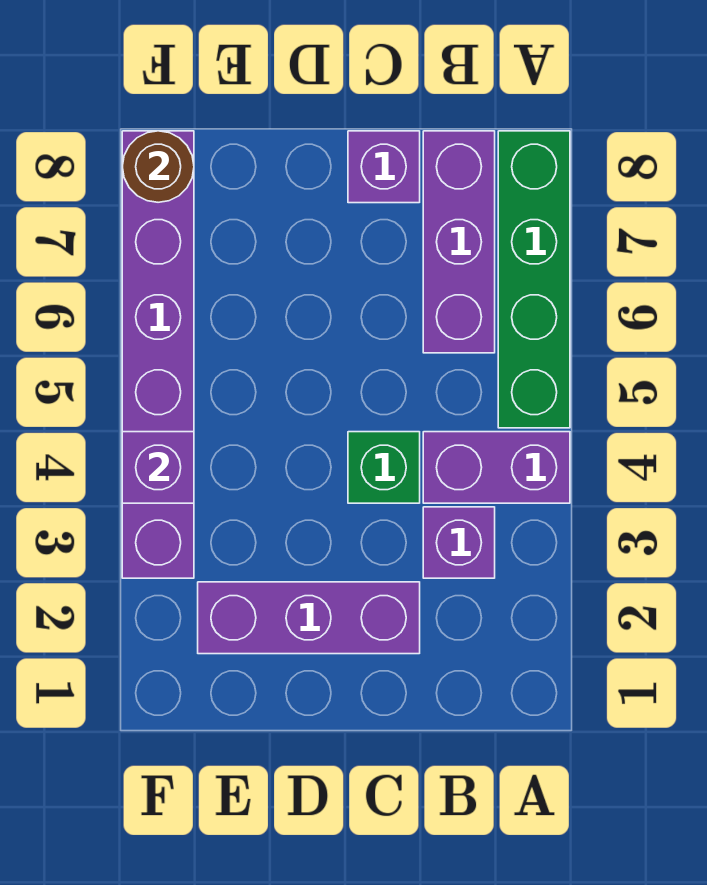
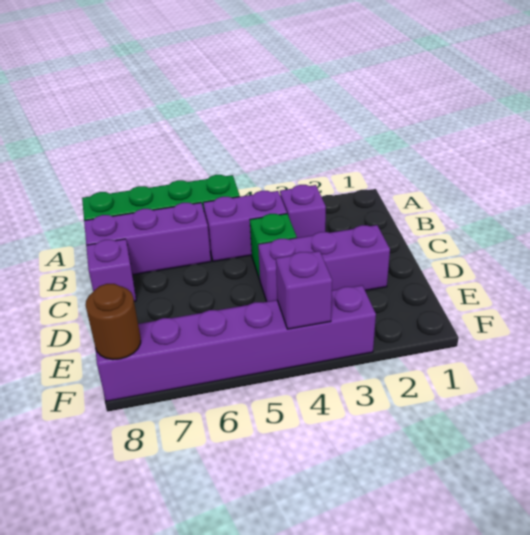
purple 1x2 brick [423,432,570,503] -> purple 1x2 brick turned to [203,191,287,261]
purple 1x3 brick [198,582,420,654] -> purple 1x3 brick turned to [258,225,390,302]

